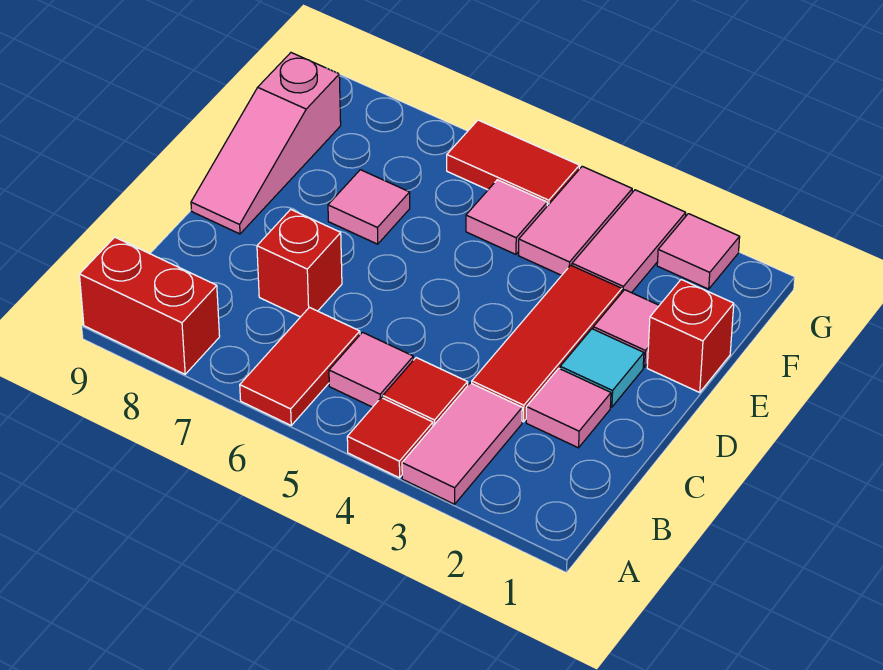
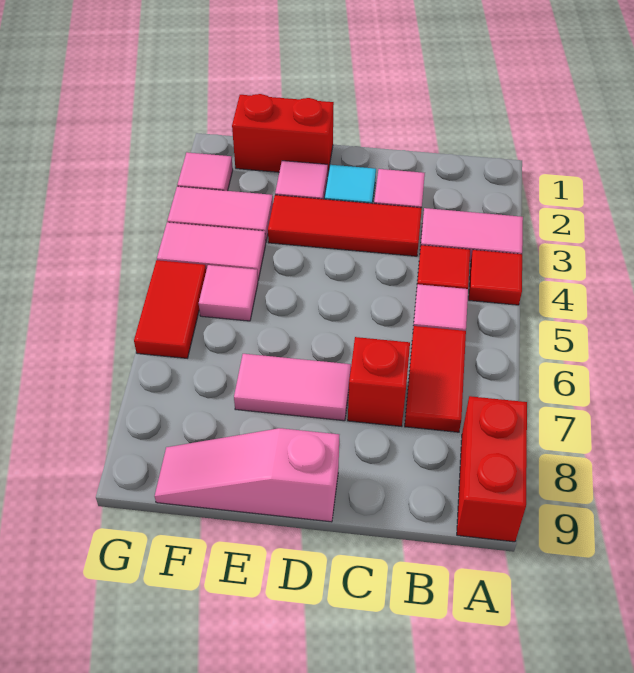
red 1x2 tile [240,307,360,425] -> red 1x2 tile turned to [405,326,466,432]
pink 1x3 slope [191,53,341,234] -> pink 1x3 slope turned to [155,428,339,522]
red 1x1 brick [647,280,734,392] -> red 1x2 brick [232,94,334,172]
pink 1x1 tile [328,170,410,244] -> pink 1x2 tile [234,354,351,421]

